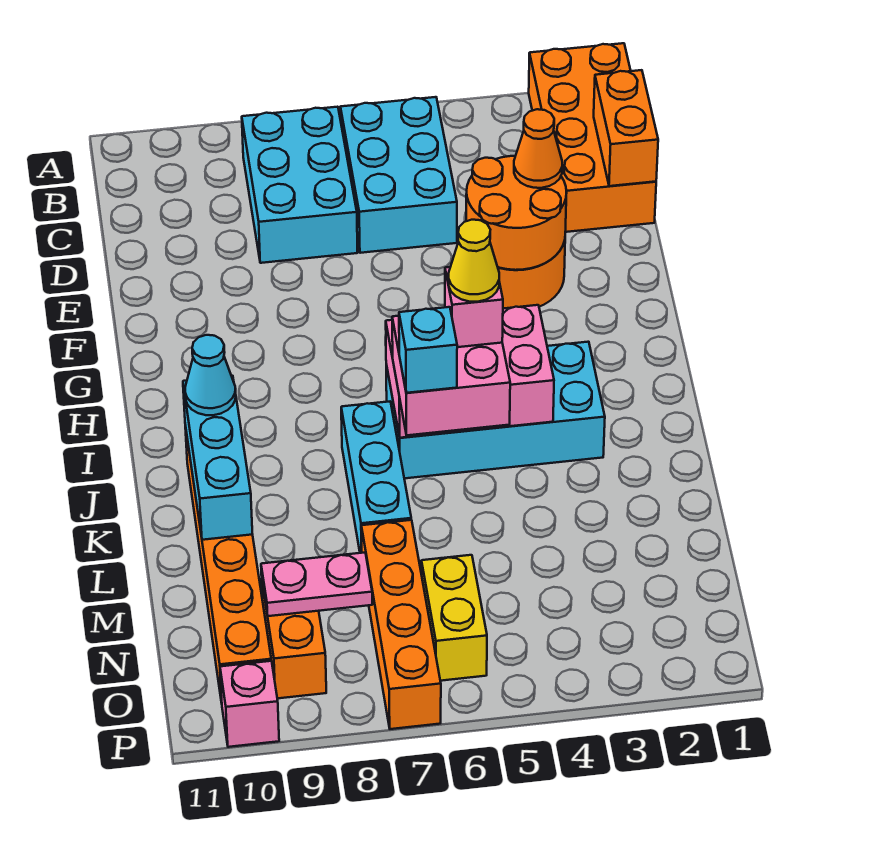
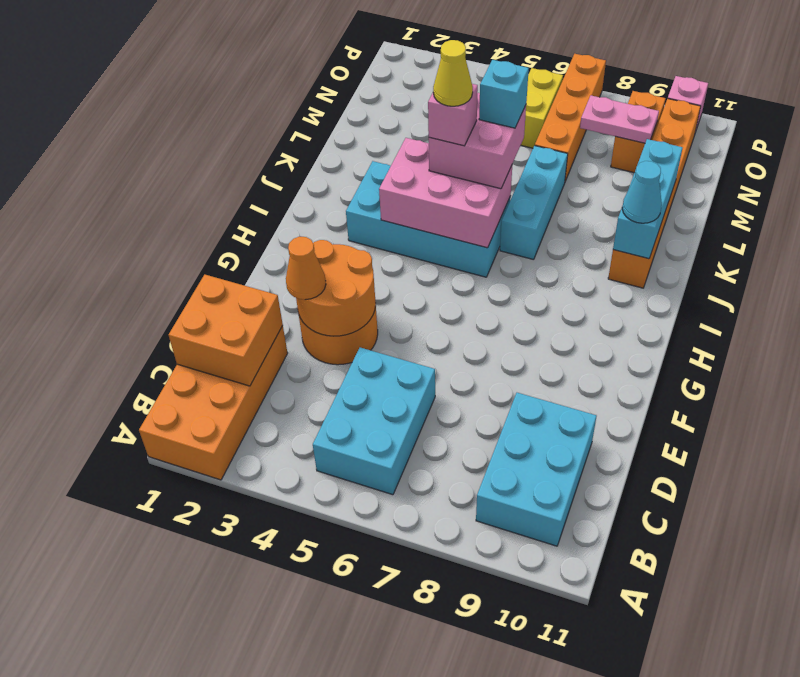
cyan 2x3 brick [242,107,358,263] -> cyan 2x3 brick moved to [476,393,596,546]
orange 1x2 brick [594,70,658,186] -> orange 2x2 brick [169,275,283,386]

